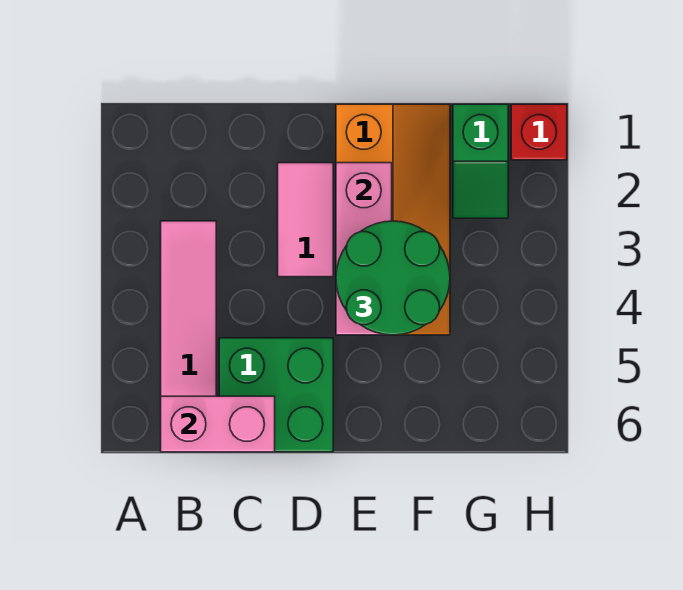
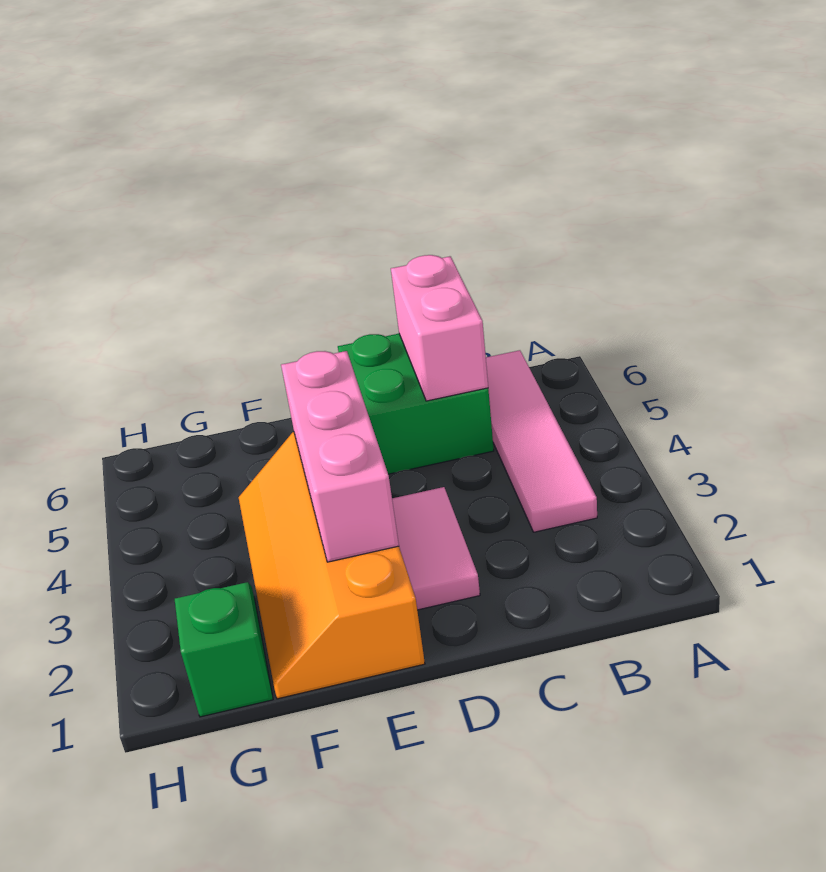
pink 1x2 brick [161,396,275,452] -> pink 1x2 brick turned to [391,255,488,401]
green 2x2 round brick [336,221,450,335] -> none
red 1x1 brick [511,104,567,160] -> none

